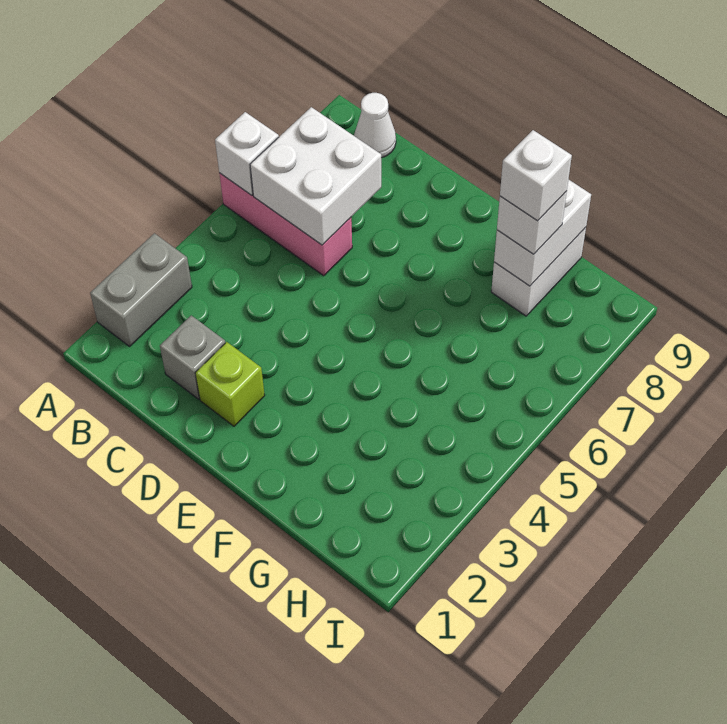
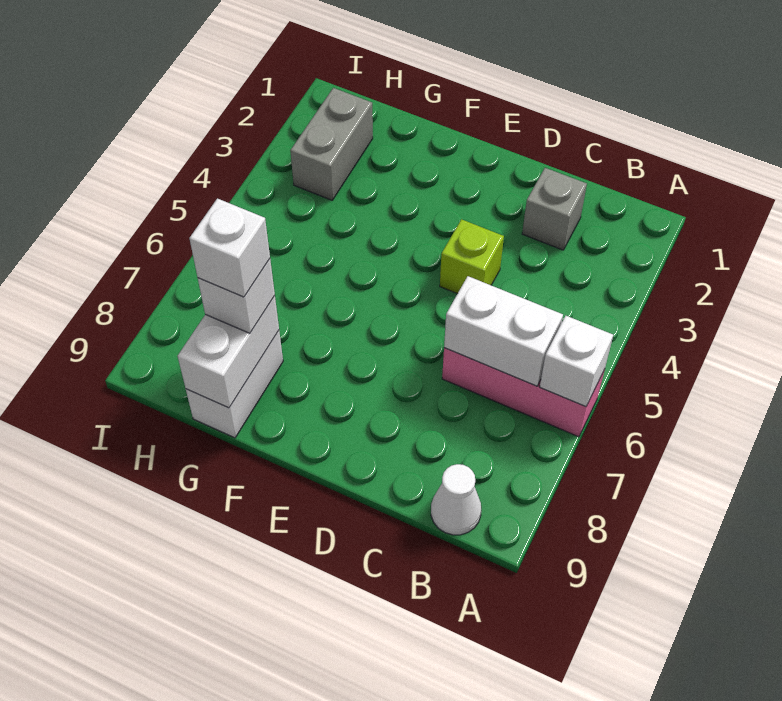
grey 1x2 brick [90,233,192,346] -> grey 1x2 brick moved to [290,88,373,200]
white 2x2 brick [250,107,381,245] -> white 1x2 brick [444,276,563,386]
lime 1x1 brick [195,342,265,426] -> lime 1x1 brick moved to [440,219,504,294]

